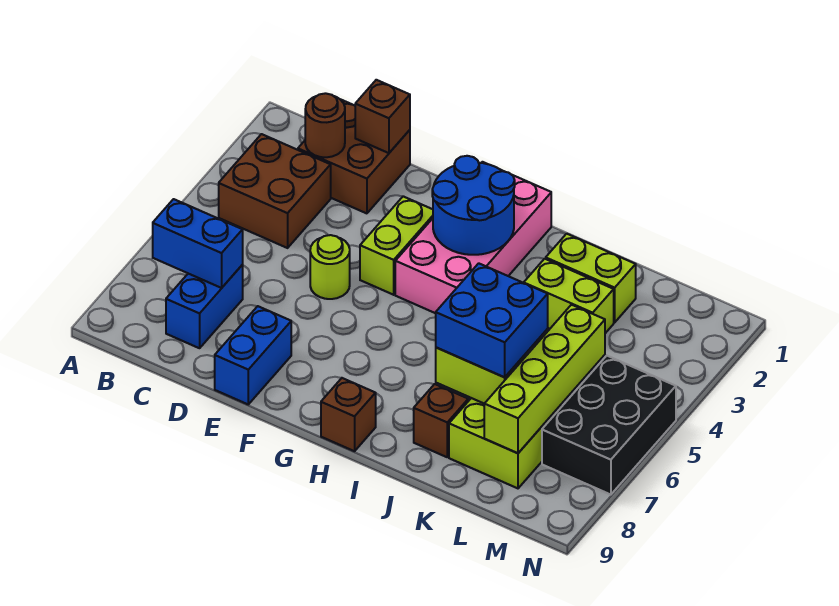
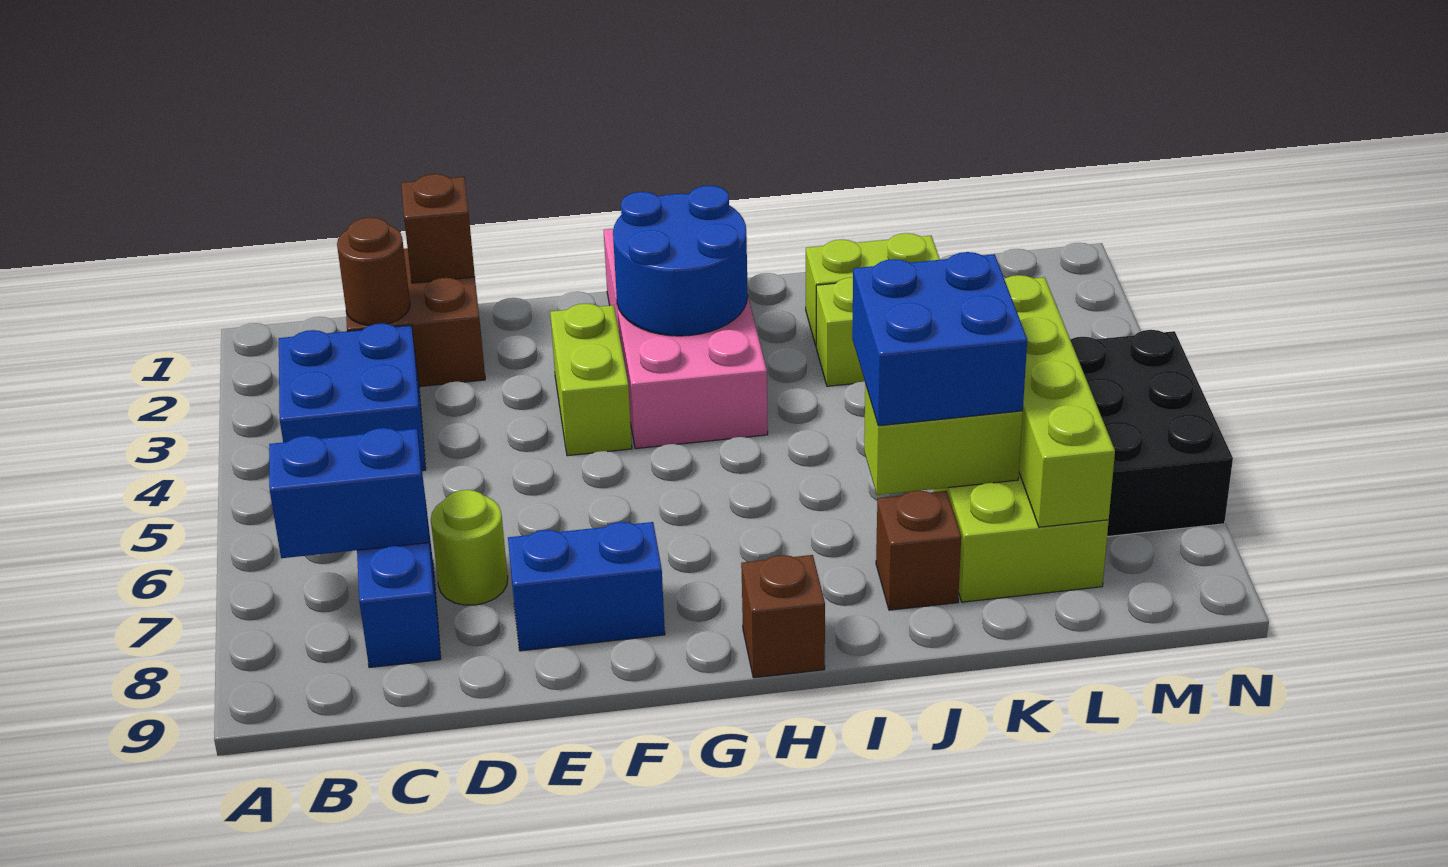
brown 2x2 brick [219,134,331,248] -> blue 2x2 brick [279,323,426,471]
lime 1x1 round brick [310,235,350,299] -> lime 1x1 round brick moved to [431,490,508,605]
blue 1x2 brick [215,306,291,404] -> blue 1x2 brick turned to [508,522,665,651]

